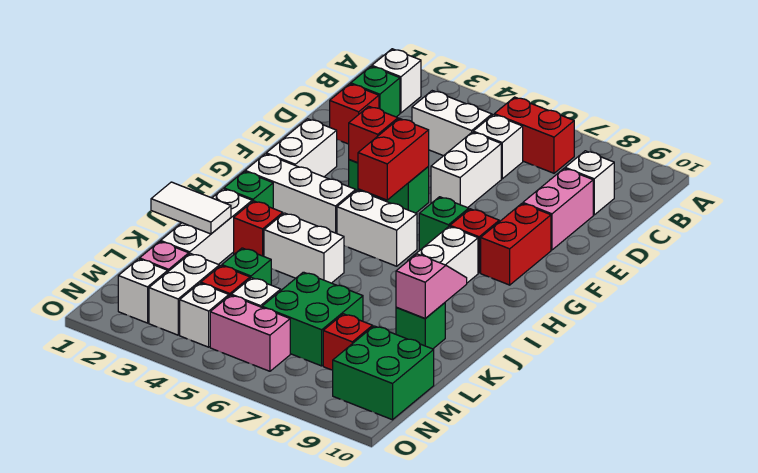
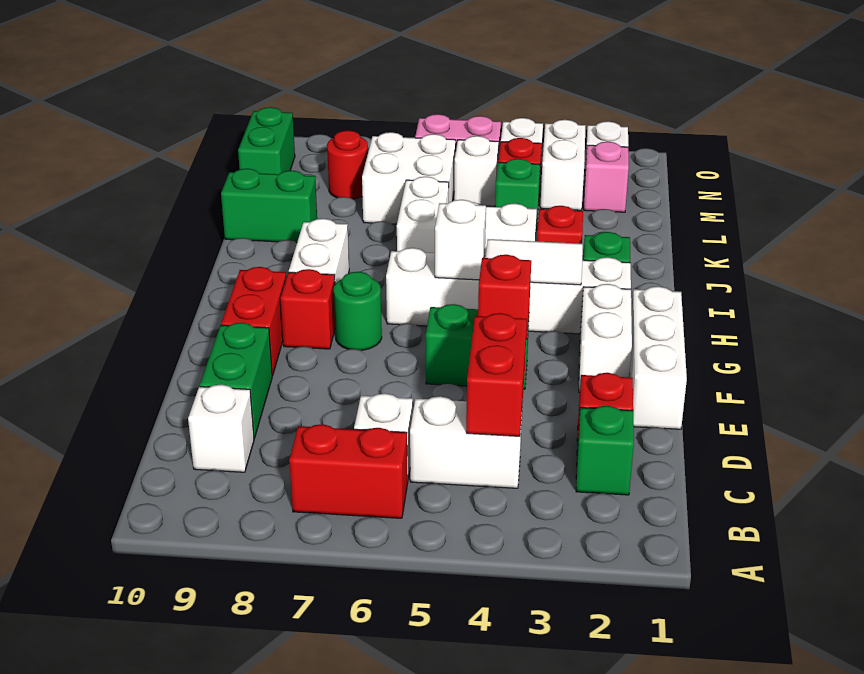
white 1x1 brick [372,49,421,113] -> white 1x1 brick moved to [435,200,486,280]
white 1x2 brick [431,132,501,208] -> white 1x2 brick moved to [397,177,449,253]
pink 1x2 brick [523,168,593,250] -> green 1x2 brick [200,323,272,438]
red 1x2 brick [358,119,429,200] -> red 1x2 brick moved to [466,313,527,436]
green 1x1 brick [419,197,469,250] -> green 1x1 round brick [334,272,382,350]
white 1x3 brick [161,189,252,264] -> white 1x3 brick moved to [630,286,687,429]
pink 1x2 slope [396,254,467,318] -> none
white 1x2 tile [151,182,231,234] -> white 1x2 tile moved to [485,239,583,285]
green 1x1 brick [396,303,445,349] -> green 1x2 brick [221,169,317,243]
green 2x2 brick [262,272,363,366] -> white 2x2 brick [362,132,456,224]
red 1x1 brick [323,314,373,370] -> red 1x1 round brick [327,131,368,199]
green 2x2 brick [333,326,434,420] -> green 1x2 brick [238,107,295,174]

